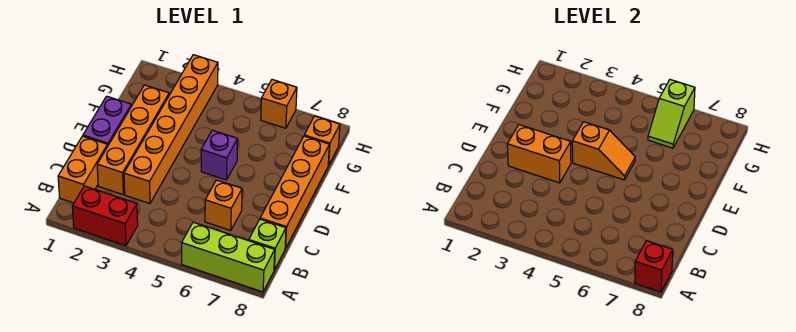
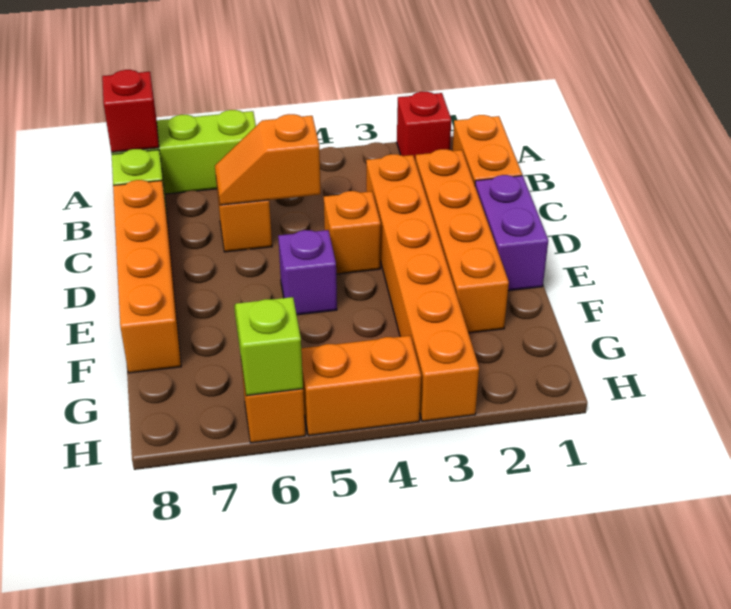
red 1x2 brick [72,186,138,246] -> red 1x1 brick [397,92,451,159]
orange 1x2 brick [507,125,571,183] -> orange 1x2 brick moved to [301,336,421,436]
orange 1x2 slope [572,122,635,180] -> orange 1x2 slope moved to [215,114,321,205]
orange 1x1 brick [304,116,340,165] -> orange 1x1 brick moved to [324,191,381,274]

